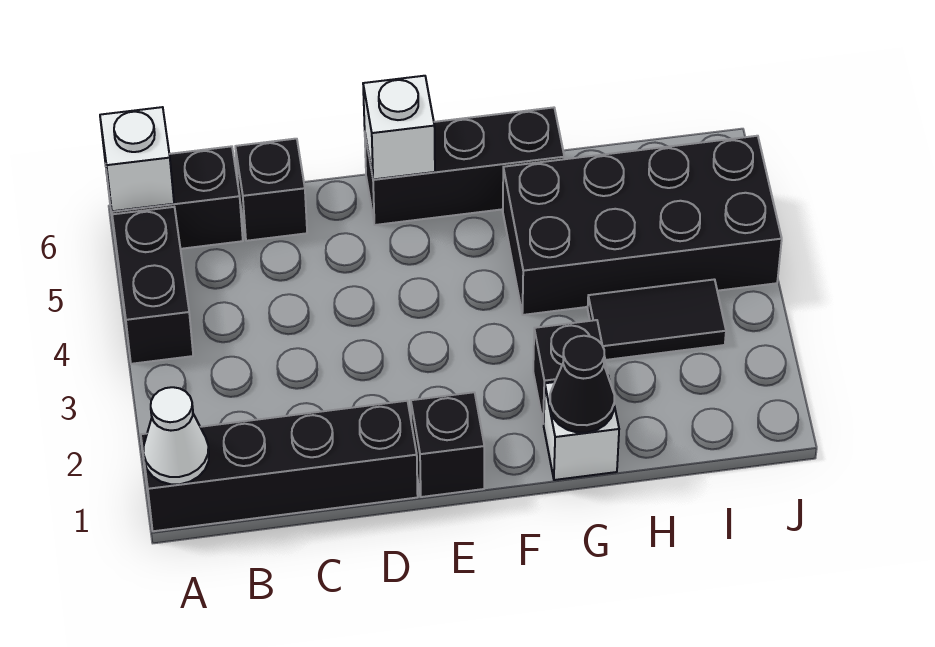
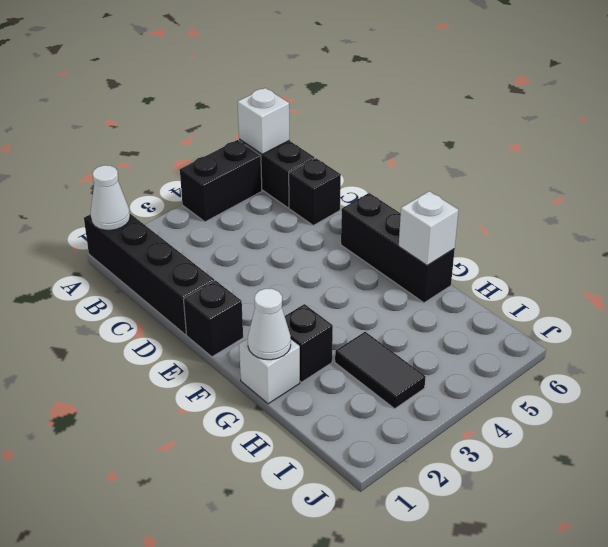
white 1x1 brick [363,76,435,180] -> white 1x1 brick moved to [399,191,458,266]
black 1x1 cone [550,336,614,433] -> white 1x1 cone [248,289,291,360]
black 2x4 brick [503,136,782,315] -> none

